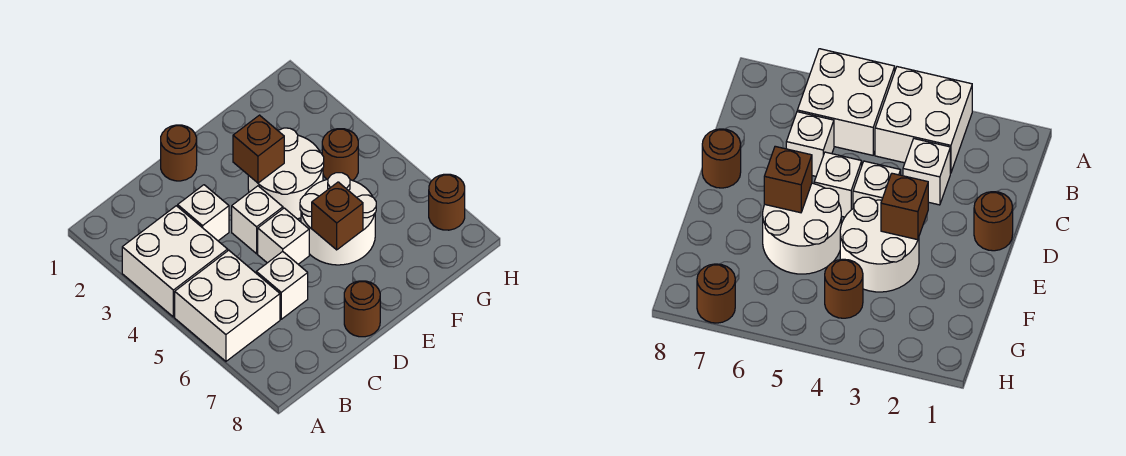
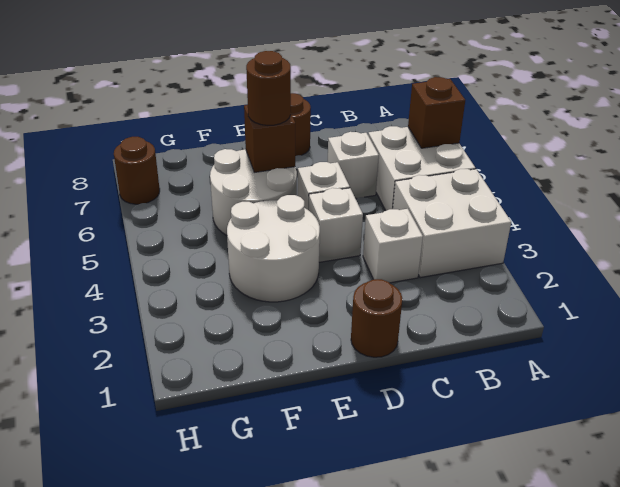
brown 1x1 brick [233,115,284,183] -> brown 1x1 brick moved to [408,77,465,148]
brown 1x1 round brick [322,129,358,181] -> brown 1x1 round brick moved to [246,51,291,125]

